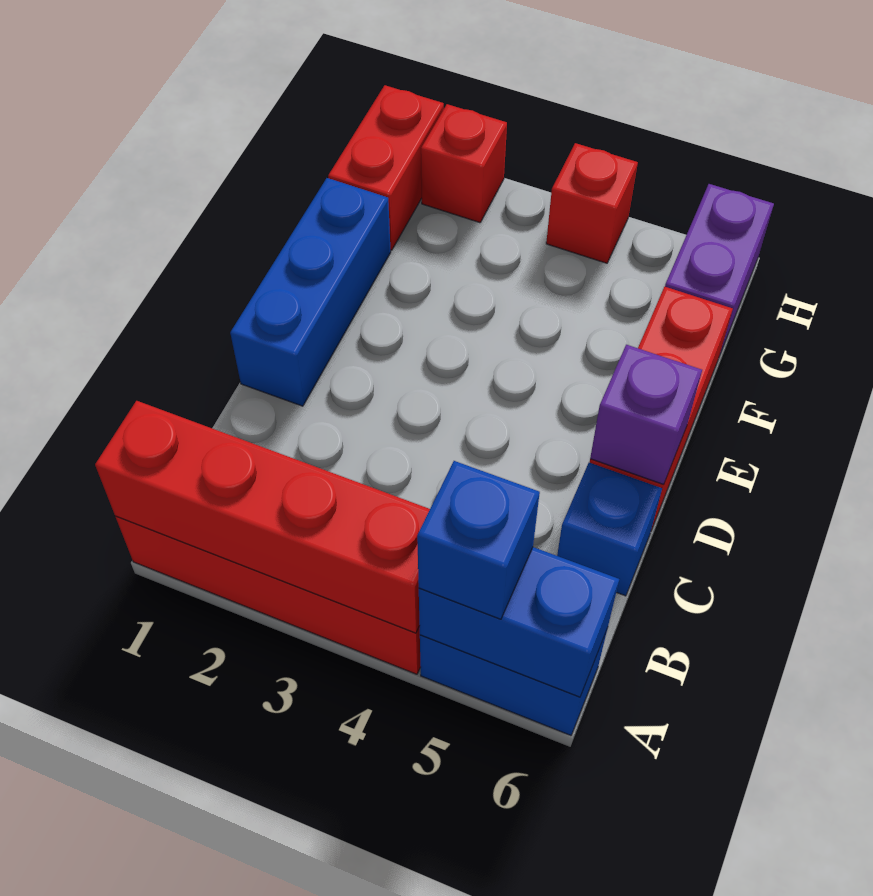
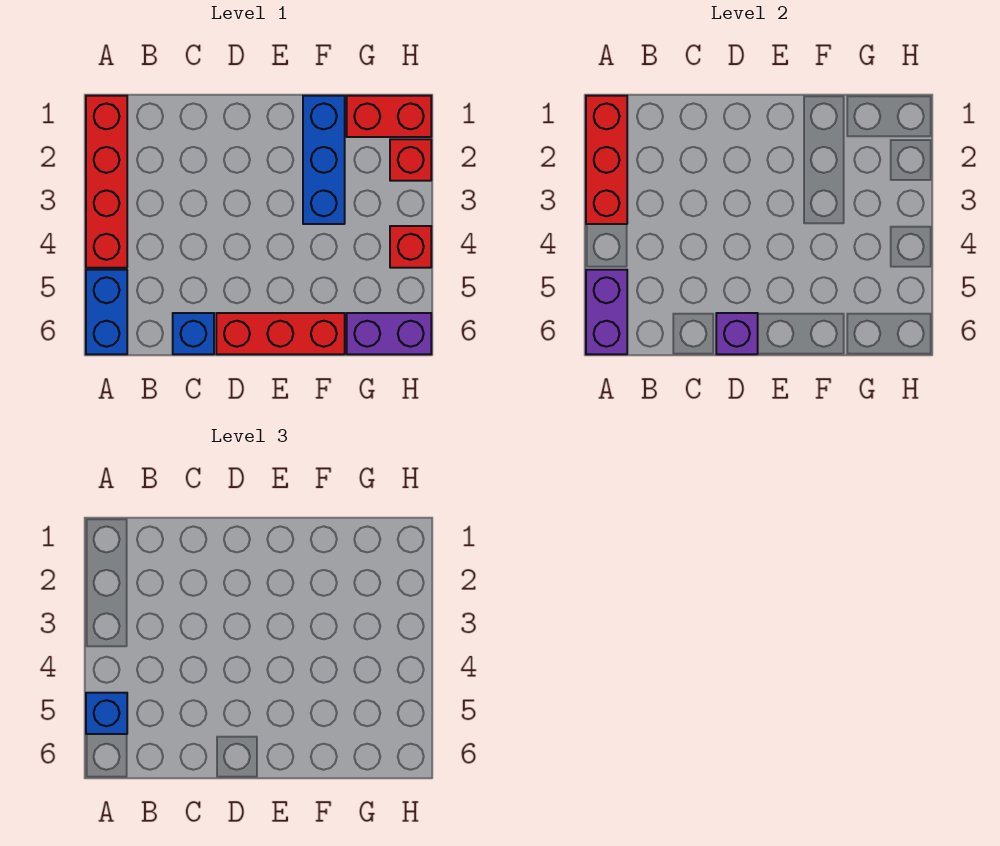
red 1x4 brick [95,401,430,633] -> red 1x3 brick [586,96,627,224]
blue 1x2 brick [419,547,619,697] -> purple 1x2 brick [586,270,627,354]
blue 1x3 brick [230,178,391,406] -> blue 1x3 brick turned to [303,96,345,224]

